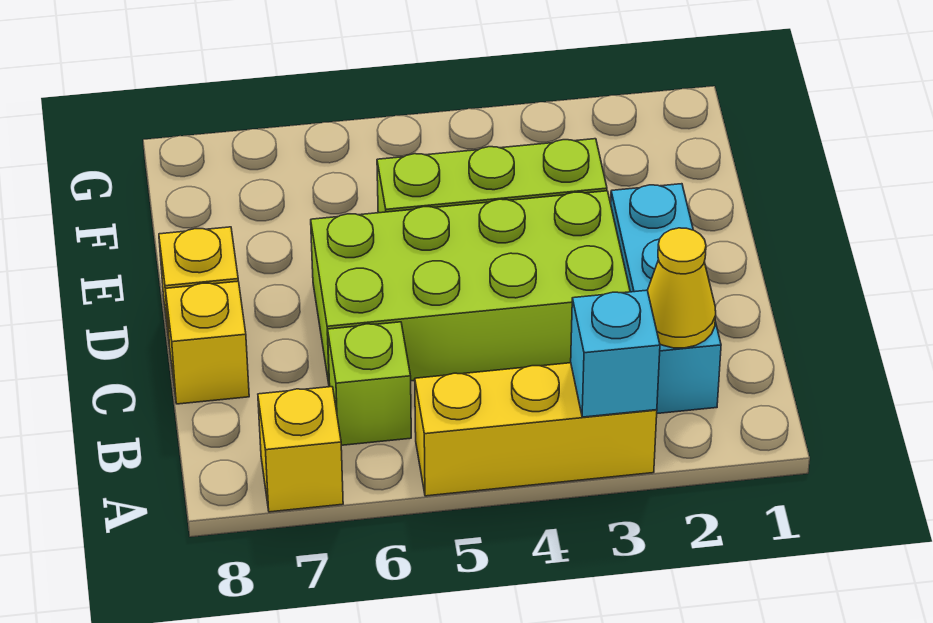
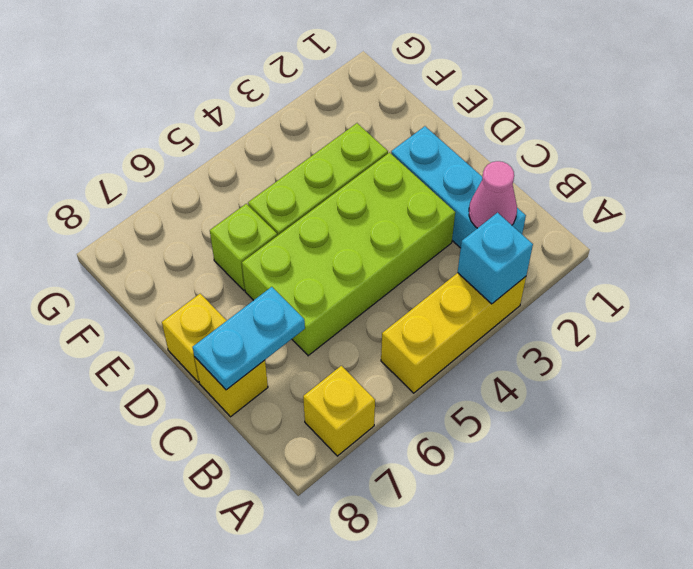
yellow 1x1 cone [648,228,716,348] -> pink 1x1 cone [469,161,517,228]
lime 1x1 brick [328,322,411,445] -> lime 1x1 brick moved to [210,204,277,290]
none -> cyan 1x2 plate [193,287,305,390]

